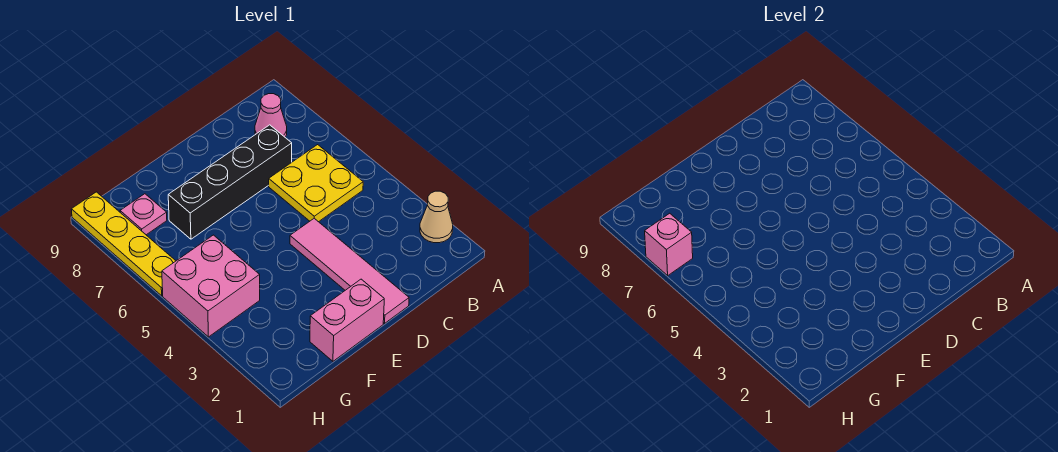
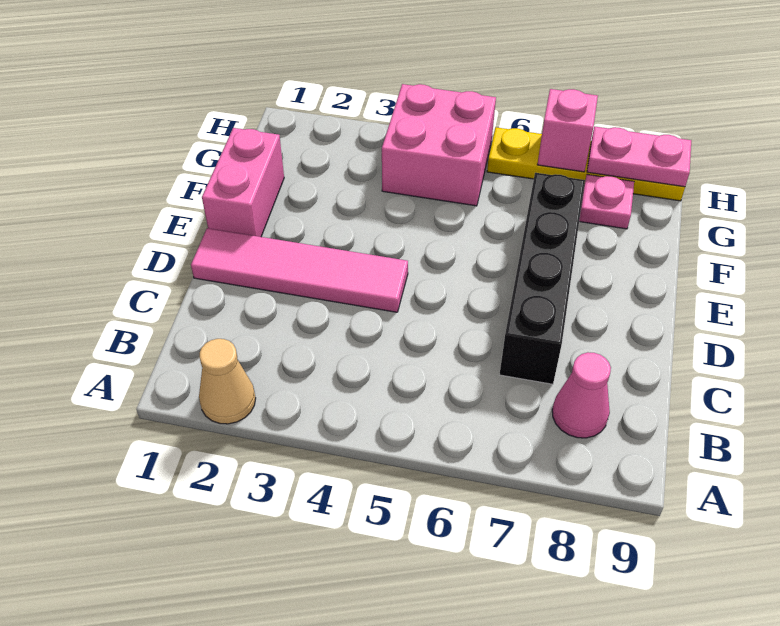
yellow 2x2 plate [269,145,363,222] -> none
none -> pink 1x2 plate [587,126,691,187]

